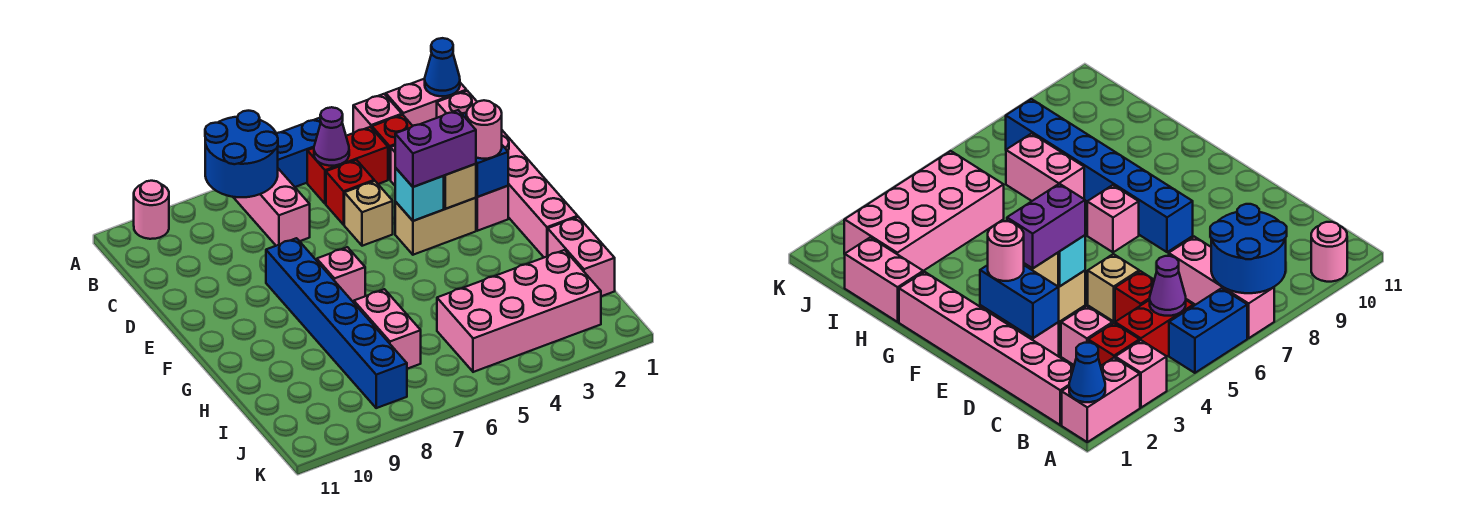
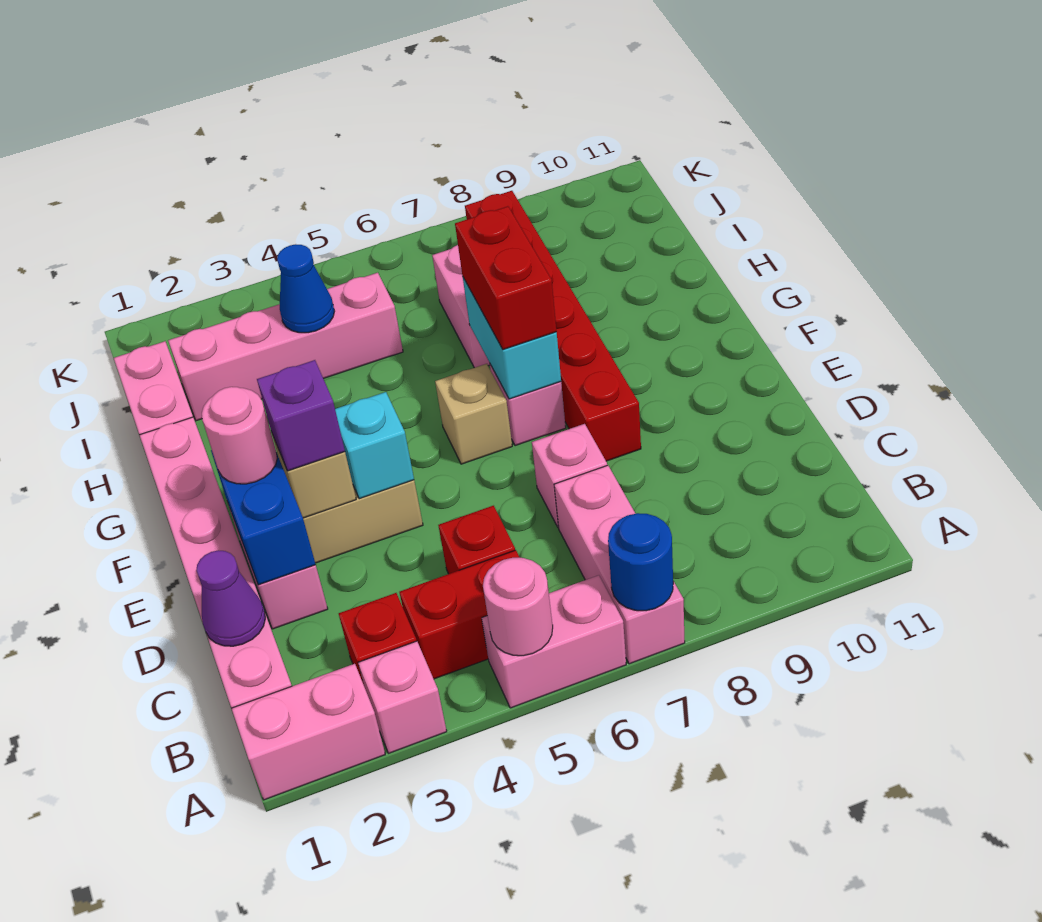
blue 1x1 cone [425,38,460,96] -> blue 1x1 cone moved to [277,244,335,333]
blue 1x2 brick [276,118,321,187] -> pink 1x2 brick [482,575,626,708]
blue 2x2 round brick [205,111,278,197] -> blue 1x1 round brick [608,513,673,611]
pink 1x1 round brick [134,181,169,239] -> pink 1x1 round brick moved to [483,558,553,656]
purple 1x1 cone [314,107,349,166] -> purple 1x1 cone moved to [196,550,265,646]
pink 1x1 brick [1061,306,1113,365] -> pink 1x1 brick moved to [532,424,607,527]
tan 1x1 brick [344,181,393,246] -> tan 1x1 brick moved to [435,364,512,464]
purple 1x2 brick [395,110,476,187] -> purple 1x1 brick [257,360,345,471]
blue 1x6 brick [266,238,407,408] -> red 1x6 brick [465,191,641,461]
none -> cyan 1x2 brick [463,278,561,399]
none -> red 1x2 brick [455,206,557,350]
pink 2x4 brick [437,250,601,372] -> pink 1x4 brick [168,273,403,421]

